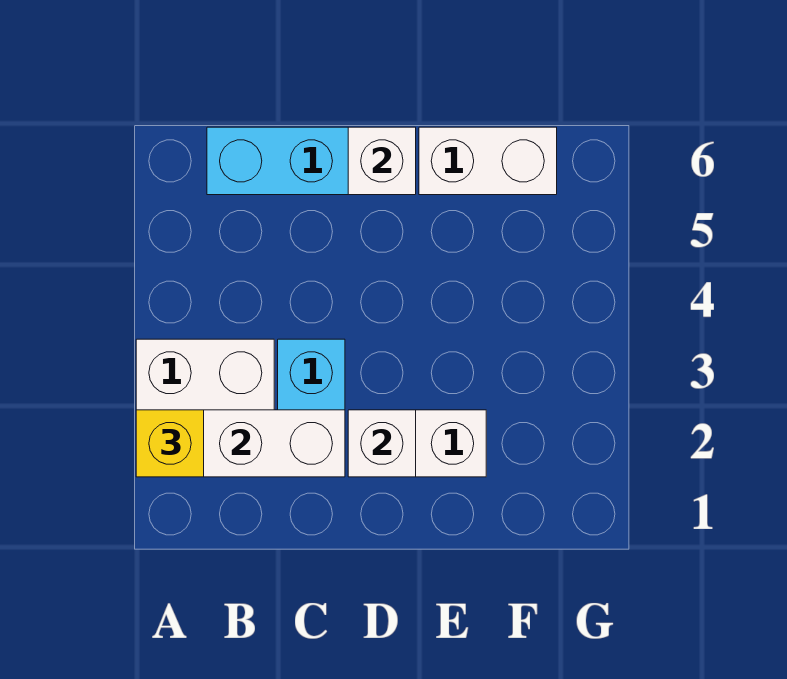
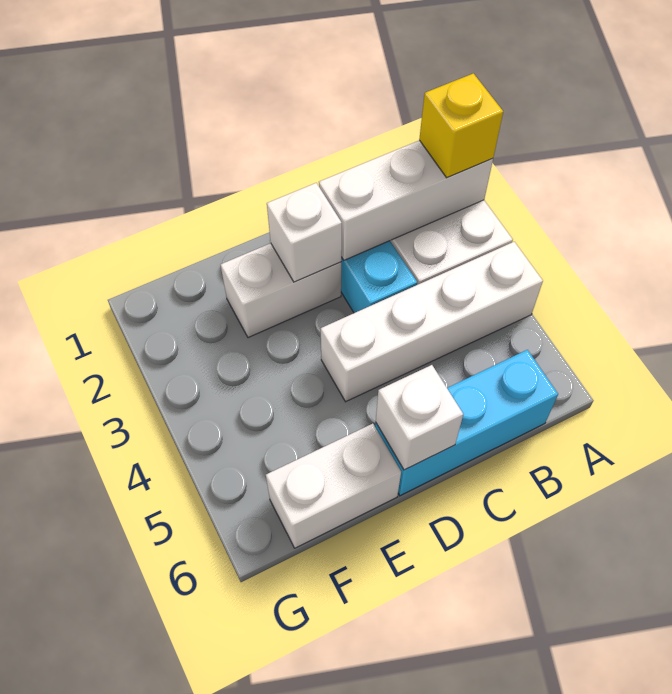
none -> white 1x4 brick [321,242,543,402]

